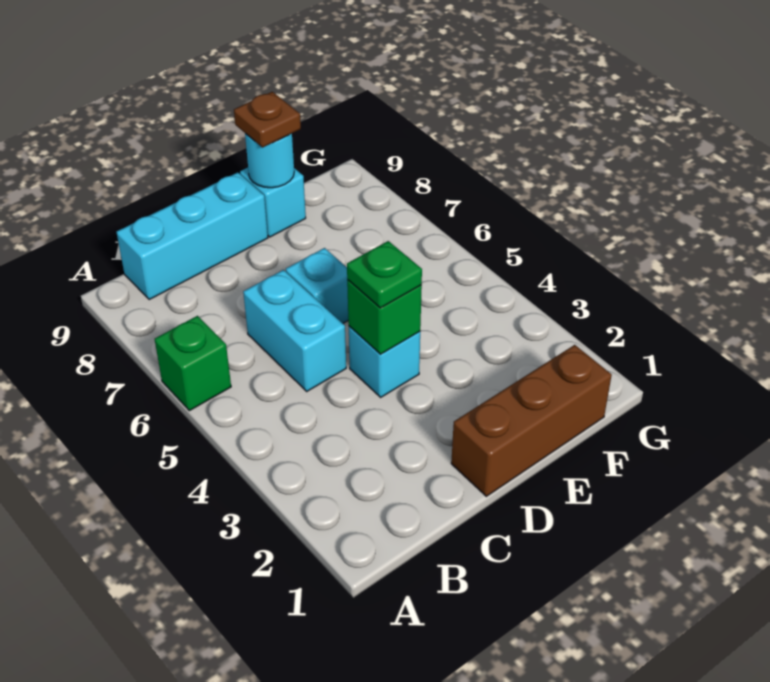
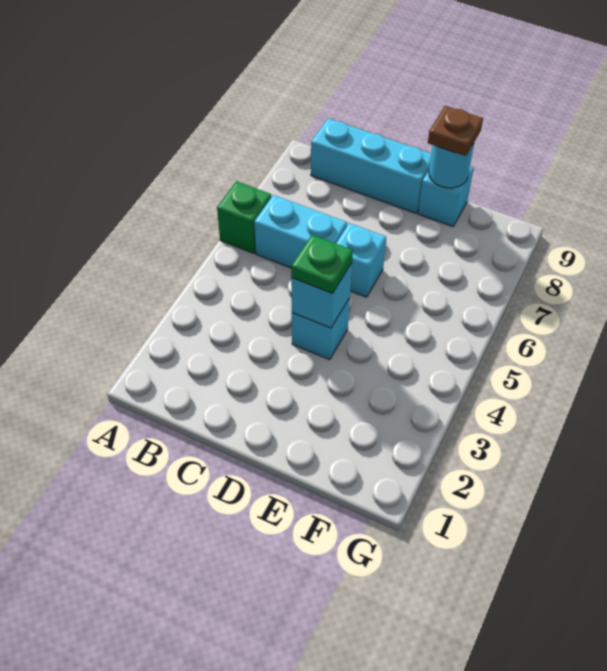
cyan 1x2 brick [243,270,346,391] -> cyan 1x2 brick turned to [254,195,347,268]
brown 1x3 brick [451,345,612,496] -> none
green 1x1 brick [347,280,422,355] -> cyan 1x1 brick [291,263,352,328]

